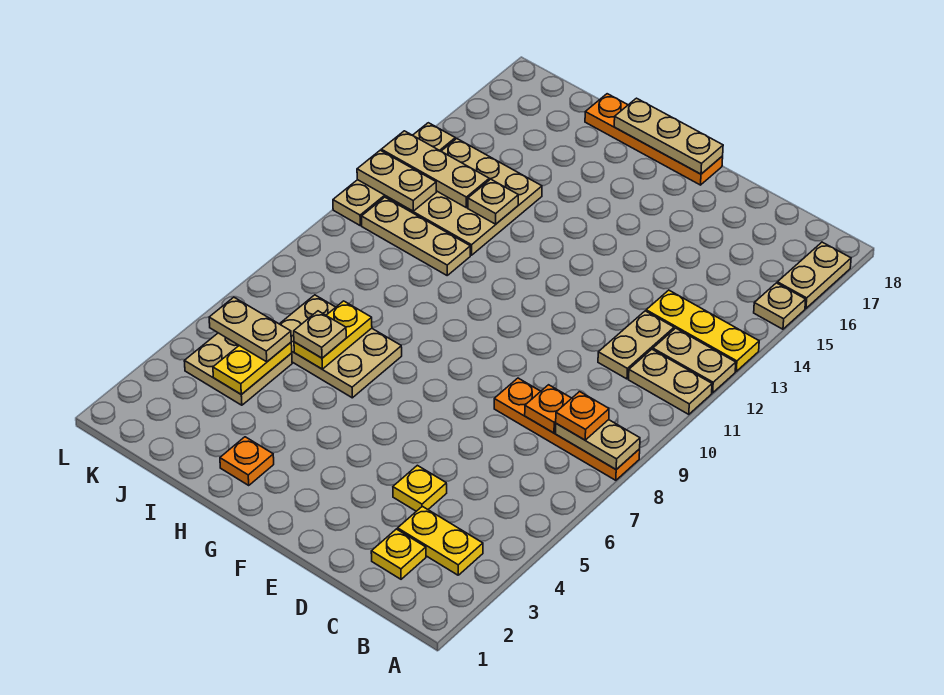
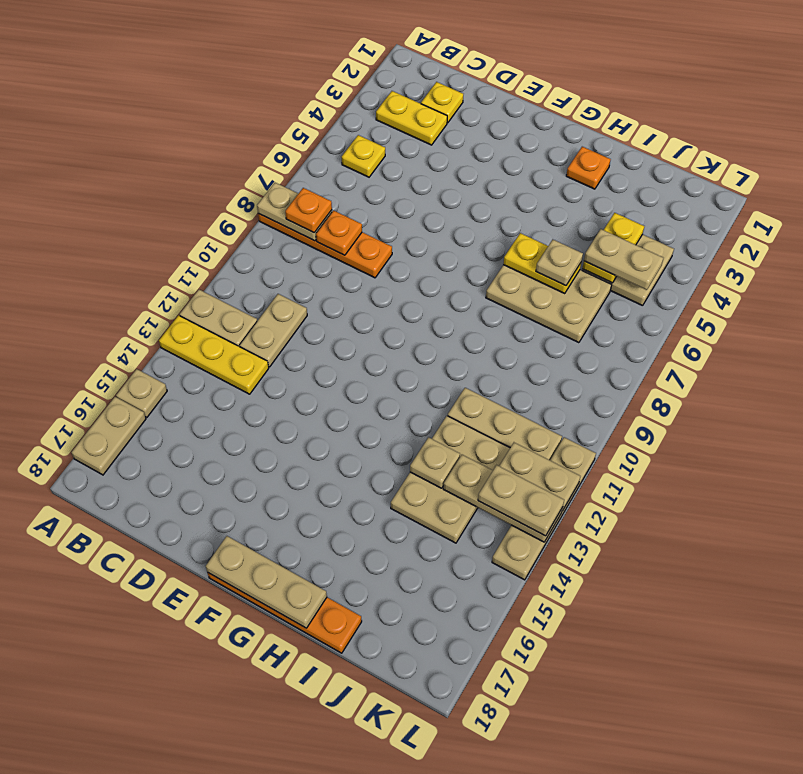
tan 1x2 plate [629,349,712,414] -> tan 1x2 plate moved to [478,465,564,536]
yellow 1x1 plate [393,465,447,511] -> yellow 1x1 plate moved to [342,135,385,177]
yellow 1x2 plate [294,301,372,369] -> yellow 1x2 plate turned to [503,233,581,293]
tan 3x3 plate [386,139,542,255] -> tan 2x3 plate [391,416,510,543]

